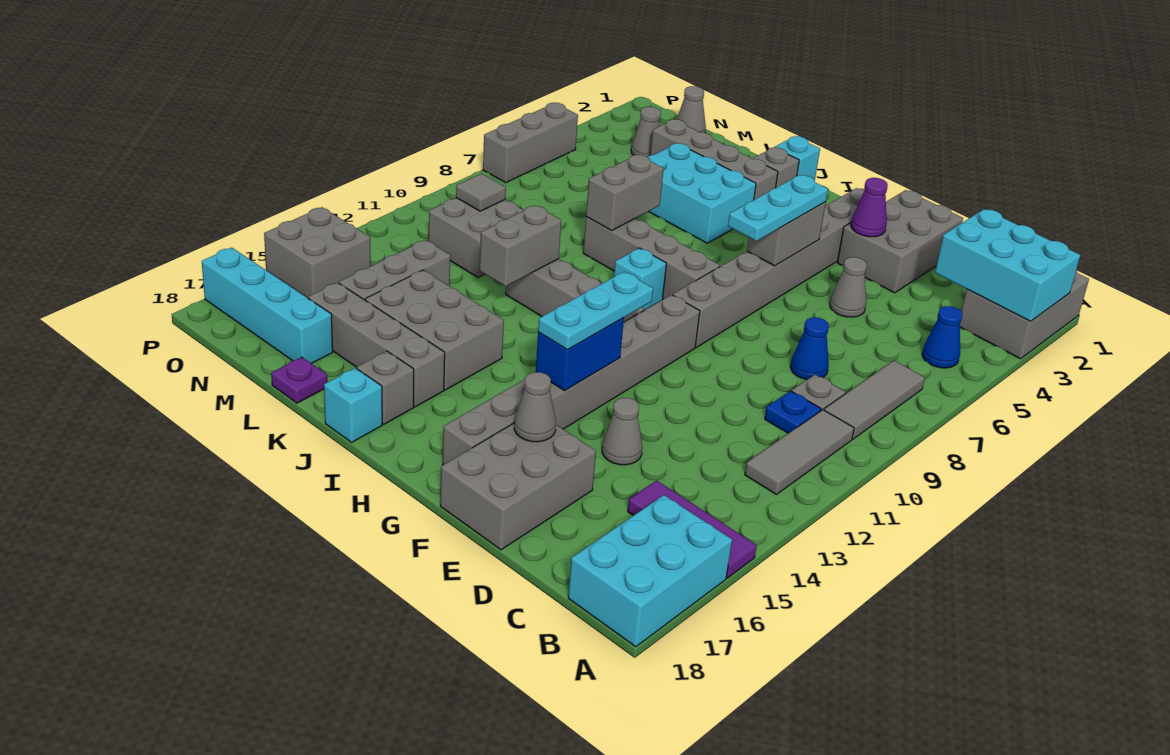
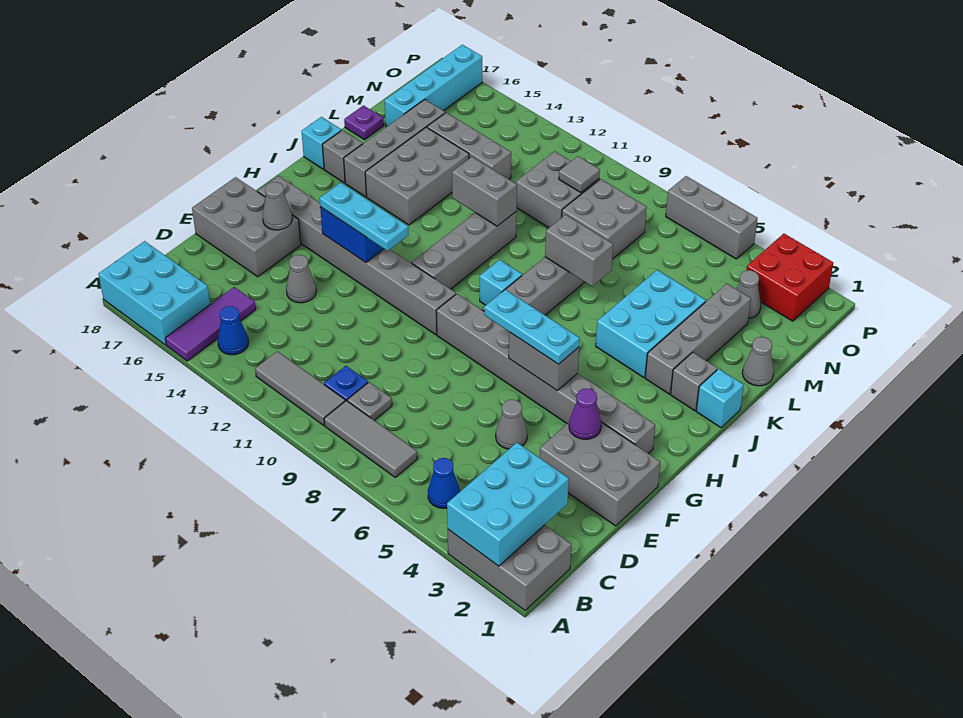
blue 1x1 cone [790,317,829,380] -> blue 1x1 cone moved to [218,306,248,355]
grey 1x1 cone [677,86,706,133] -> grey 1x1 cone moved to [742,337,774,386]
none -> red 2x2 brick [746,234,833,321]
grey 2x2 brick [264,207,370,298] -> grey 2x2 brick moved to [562,179,647,259]

